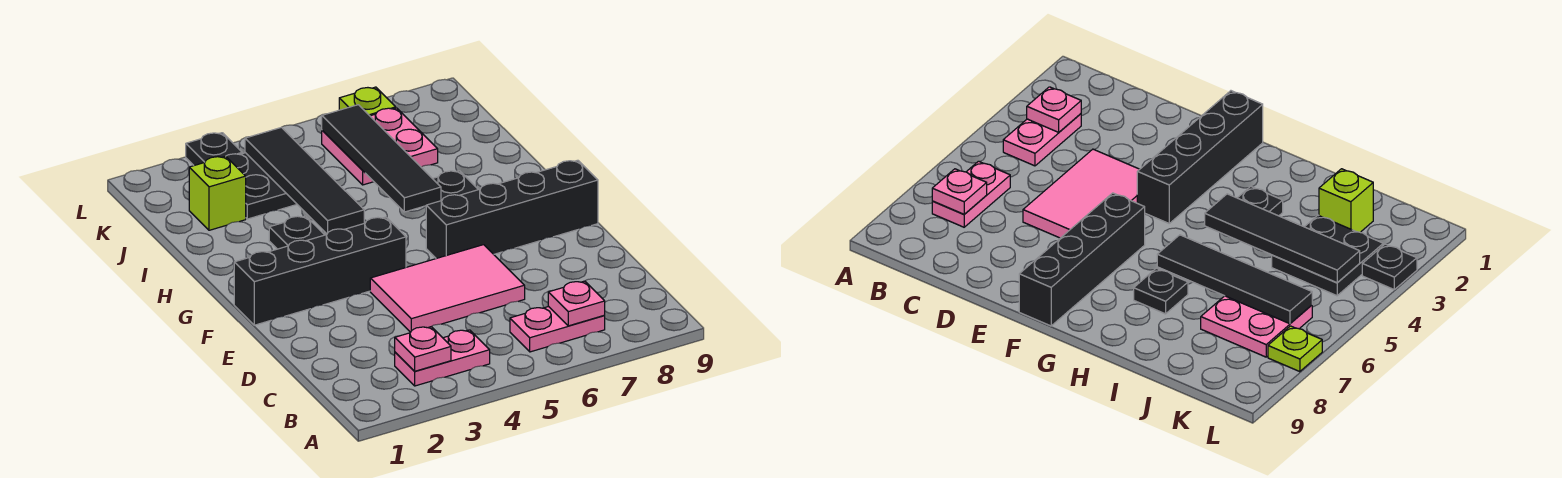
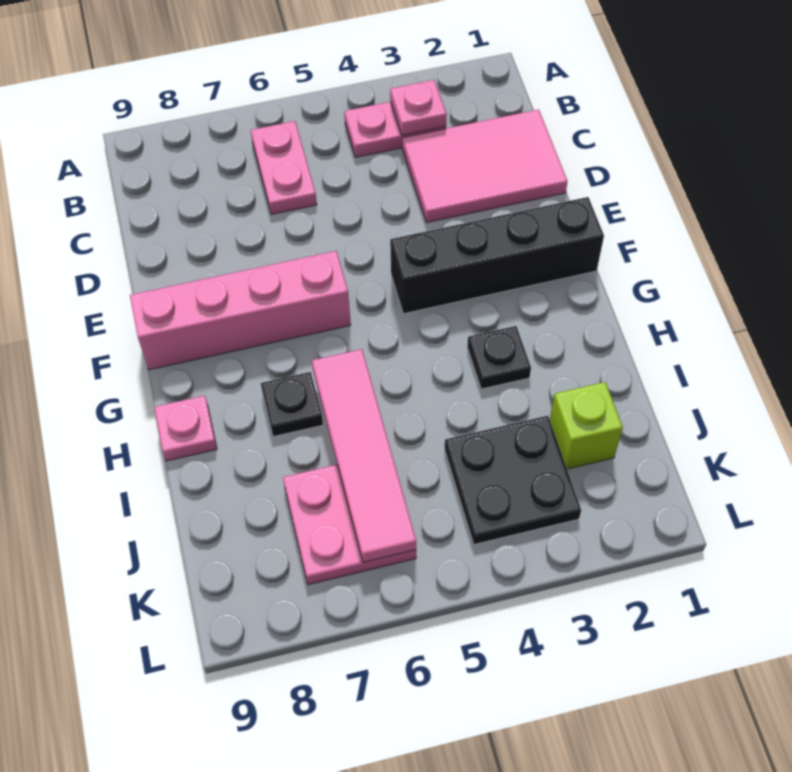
pink 1x2 plate [510,307,605,352] -> pink 1x2 plate turned to [251,121,317,214]
pink 1x1 plate [548,281,605,326] -> pink 1x1 plate moved to [154,396,217,461]
pink 2x3 tile [370,245,525,332] -> pink 2x3 tile moved to [402,110,568,222]
black 1x4 brick [426,160,598,259] -> pink 1x4 brick [130,251,351,370]
black 1x4 tile [245,127,364,234] -> none
black 1x4 tile [322,105,441,212] -> pink 1x4 tile [312,349,416,562]
black 1x1 plate [186,133,242,165] -> none
lime 1x1 plate [339,87,396,116] -> none

